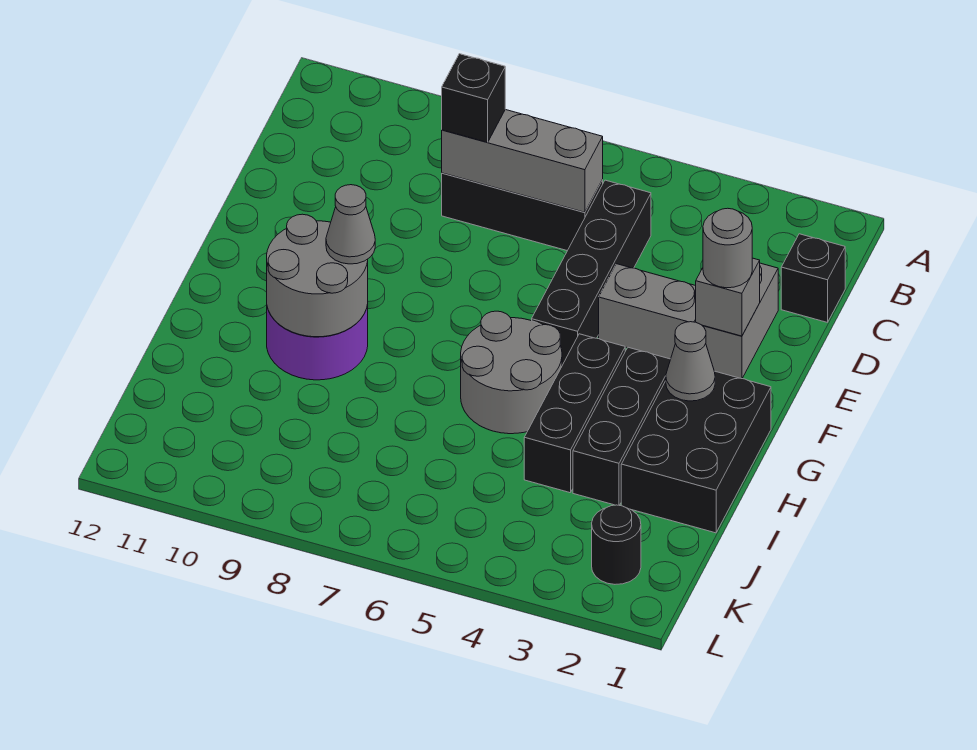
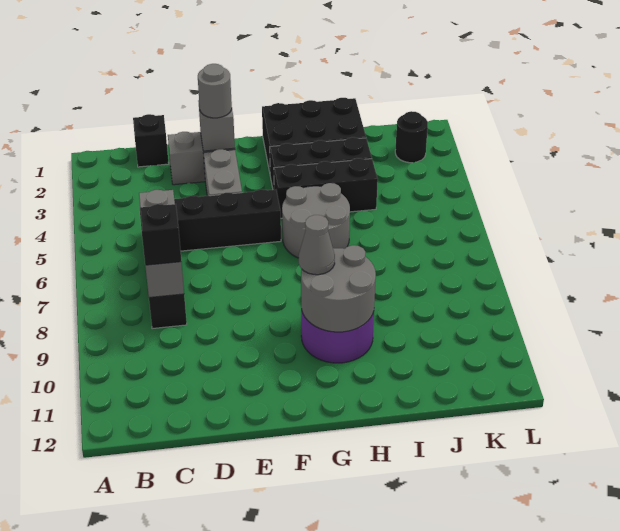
grey 1x1 cone [666,322,715,401] -> none

